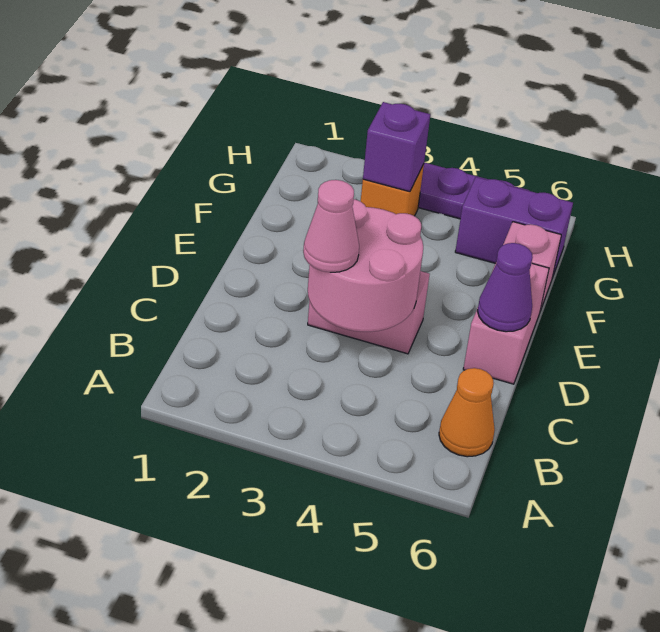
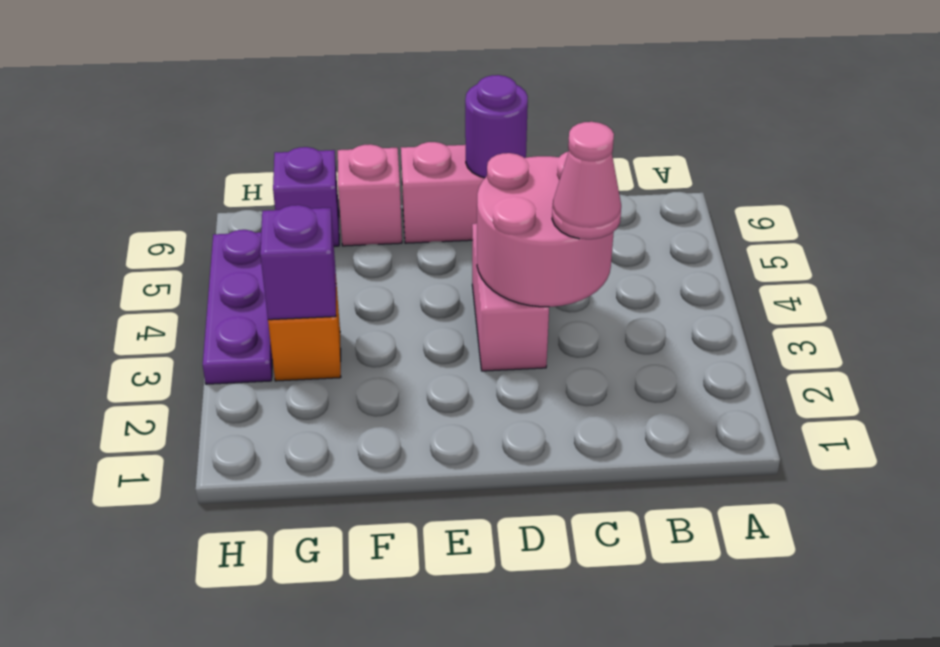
orange 1x1 cone [439,368,495,457] -> none
purple 1x1 cone [478,243,532,332] -> purple 1x1 round brick [465,75,528,178]
purple 1x2 brick [455,177,573,275] -> purple 1x1 brick [273,147,339,246]

